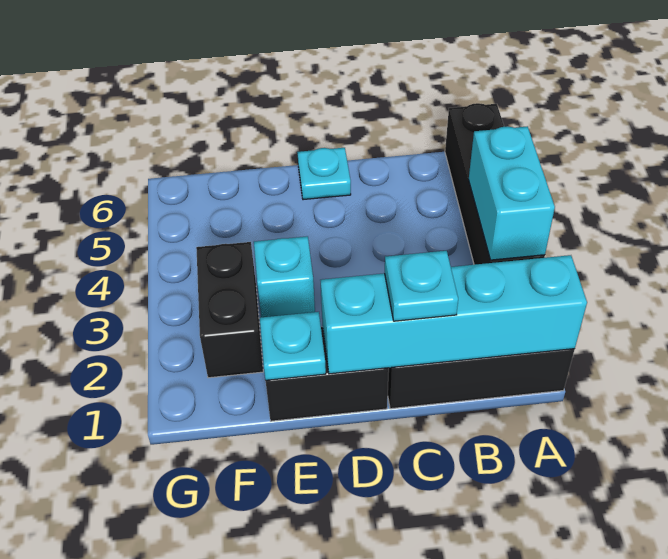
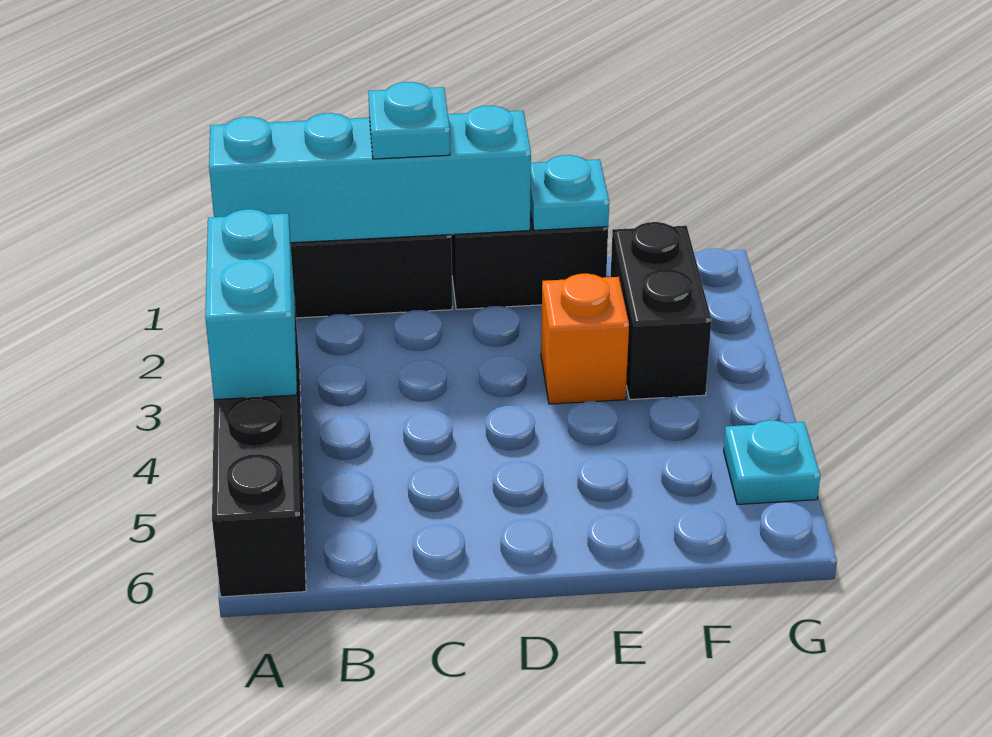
cyan 1x1 plate [297,148,351,200] -> cyan 1x1 plate moved to [724,420,820,504]
cyan 1x1 brick [254,236,315,317] -> orange 1x1 brick [541,273,629,404]

